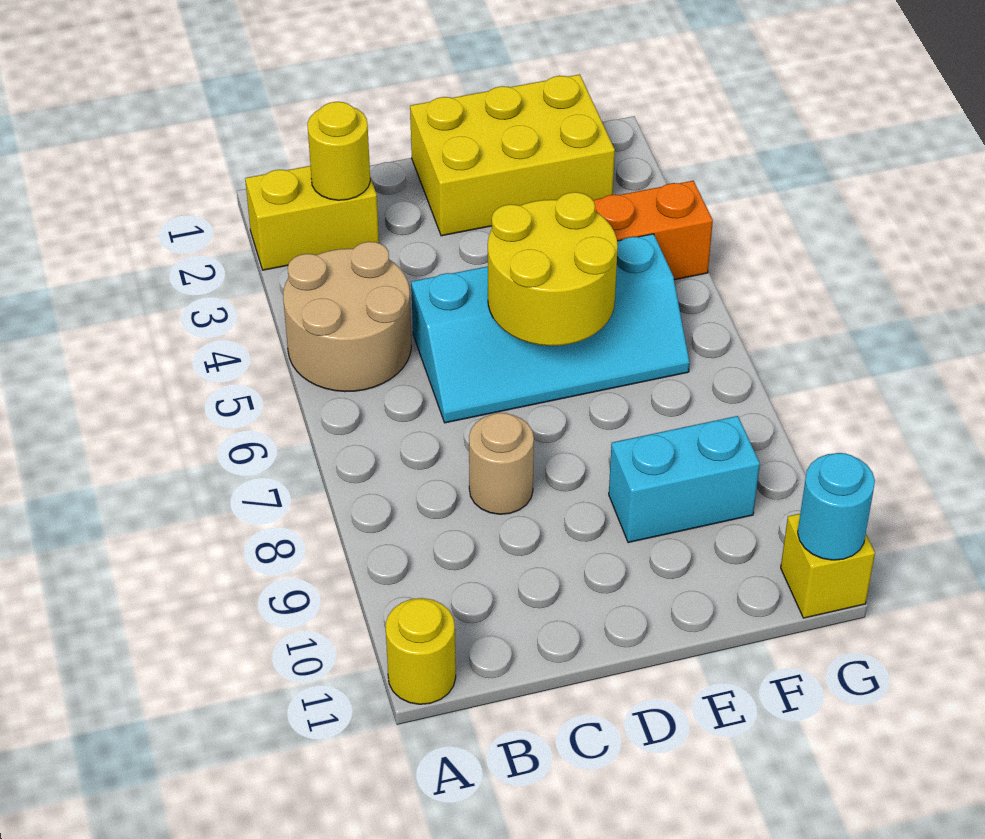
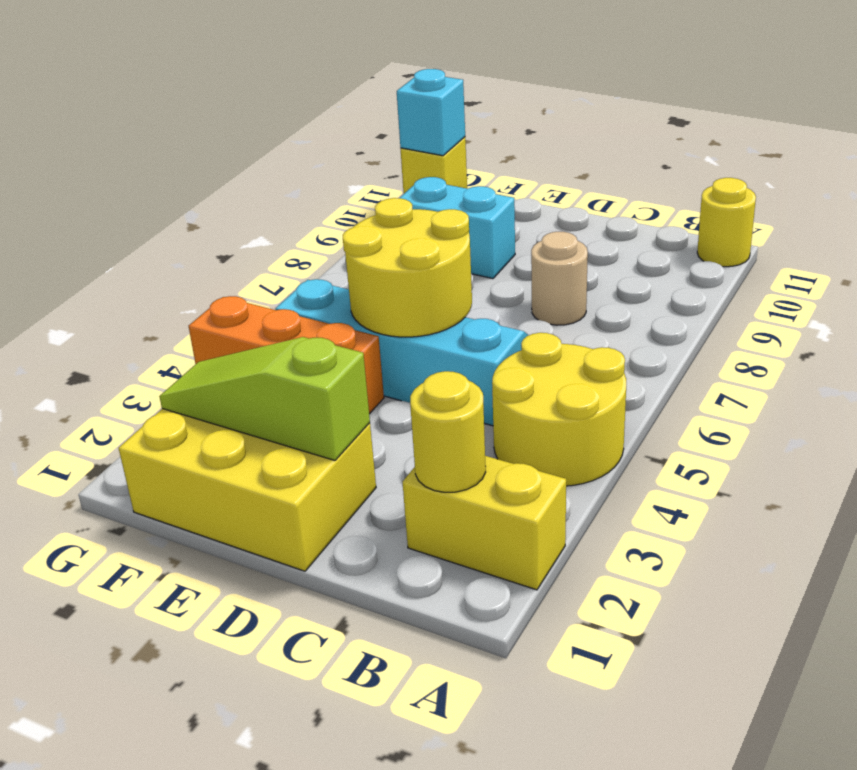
tan 2x2 round brick [283,242,411,392] -> yellow 2x2 round brick [492,333,626,486]
none -> lime 1x3 slope [159,337,370,460]
cyan 1x1 round brick [798,453,875,560] -> cyan 1x1 brick [397,69,465,156]

